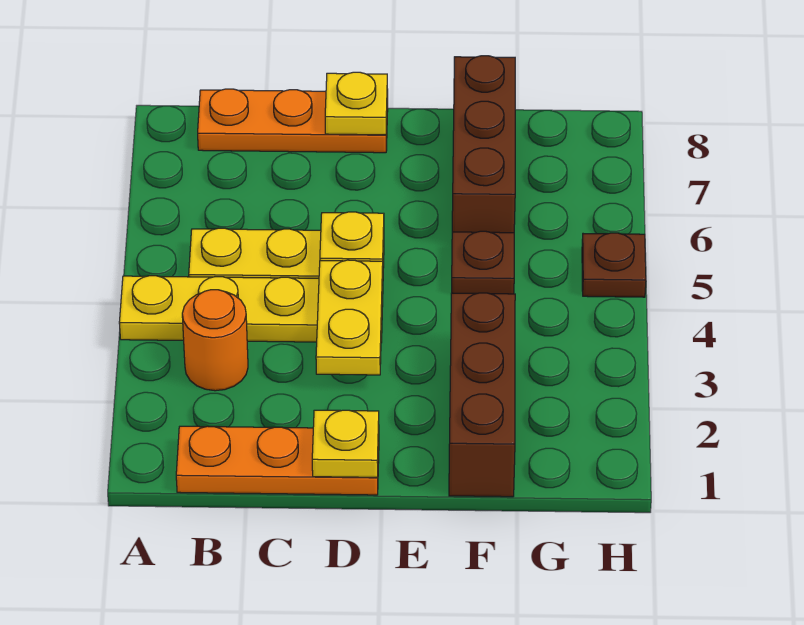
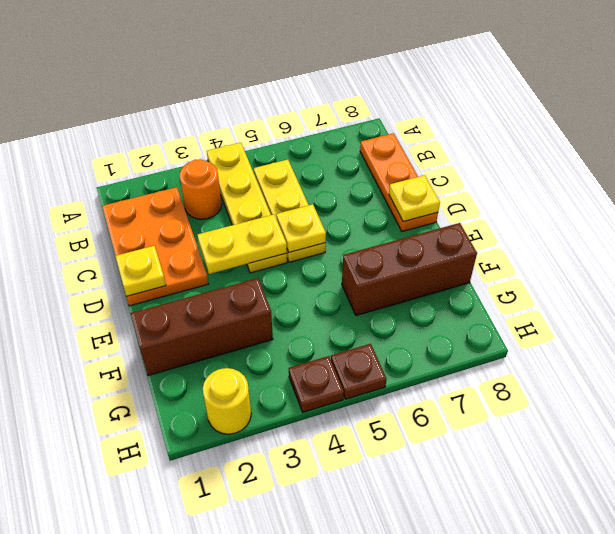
orange 1x3 plate [176,426,379,495] -> orange 2x3 plate [102,187,208,306]
brown 1x1 plate [452,231,514,294] -> brown 1x1 plate moved to [289,356,344,412]
none -> yellow 1x1 round brick [203,368,251,434]

